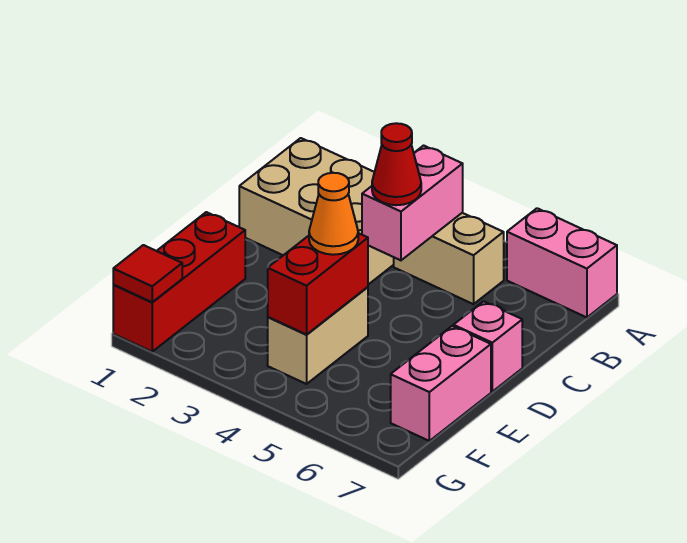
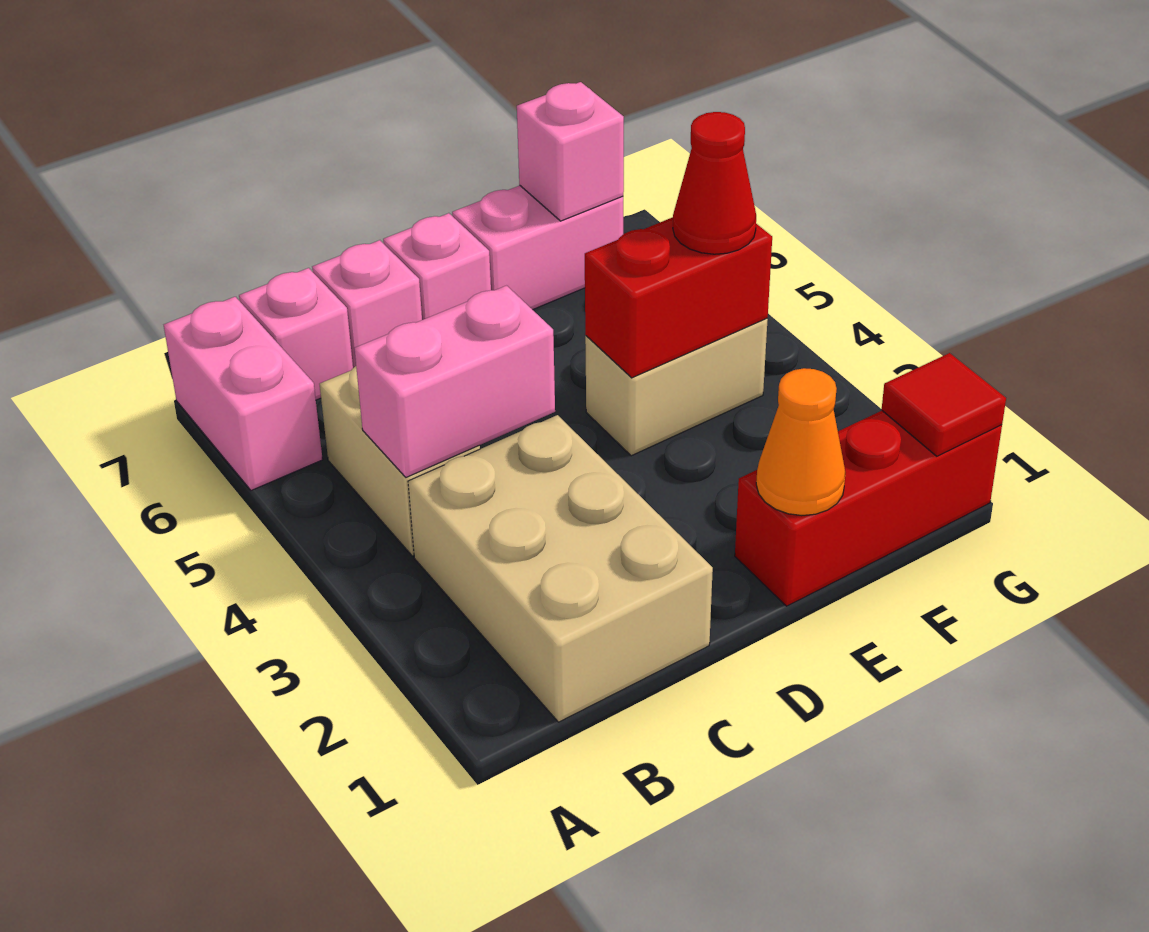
none -> pink 1x1 brick [239,268,353,400]
red 1x1 cone [372,123,421,205] -> red 1x1 cone moved to [673,112,756,254]
none -> pink 1x1 brick [312,240,422,368]
orange 1x1 cone [309,173,358,255] -> orange 1x1 cone moved to [756,368,846,516]
none -> pink 1x1 brick [517,82,624,221]

